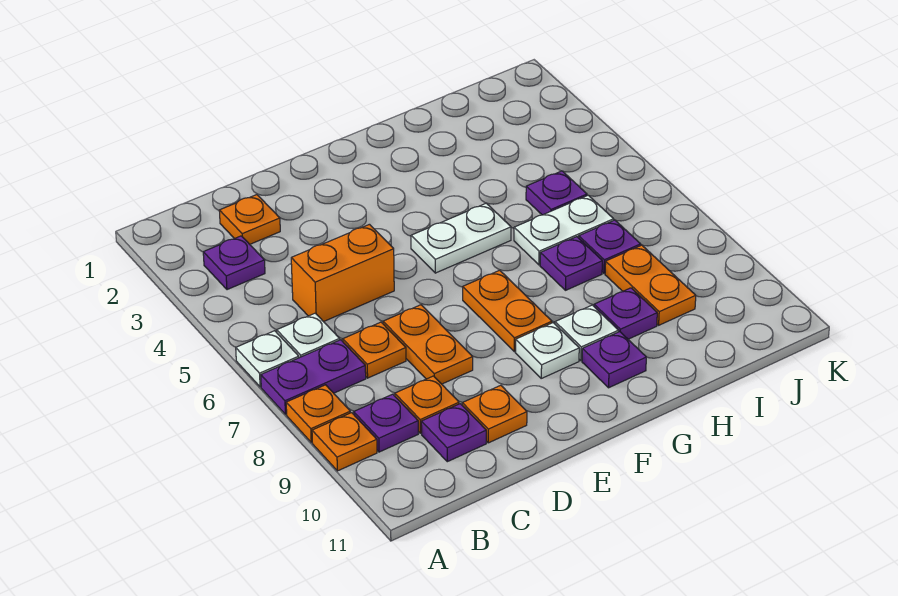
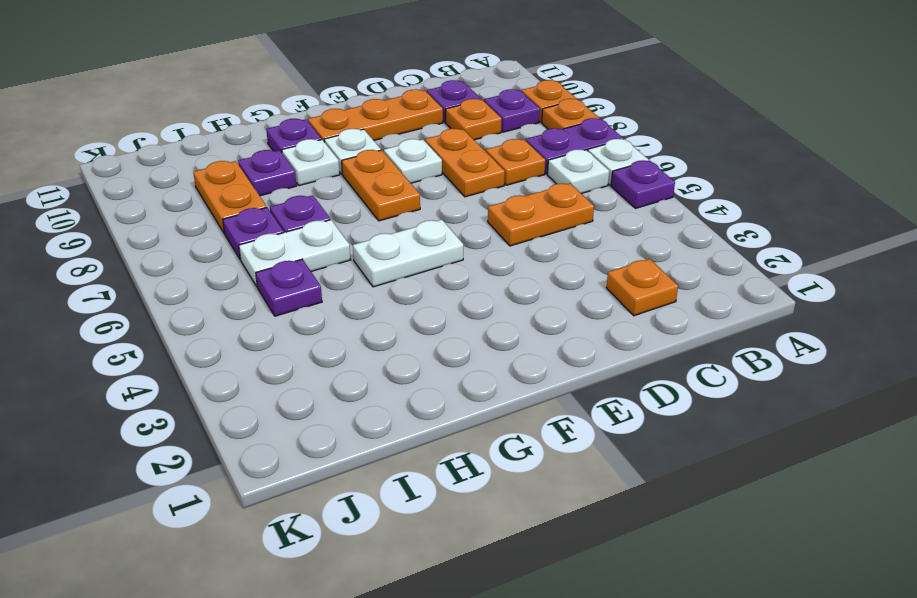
purple 1x1 plate [203,236,265,290] -> purple 1x1 plate moved to [611,160,675,208]
orange 1x2 brick [291,224,394,322] -> orange 1x2 plate [488,183,594,246]
orange 1x1 plate [462,385,527,443] -> orange 1x3 plate [308,89,443,141]
none -> white 1x1 plate [384,139,442,183]

